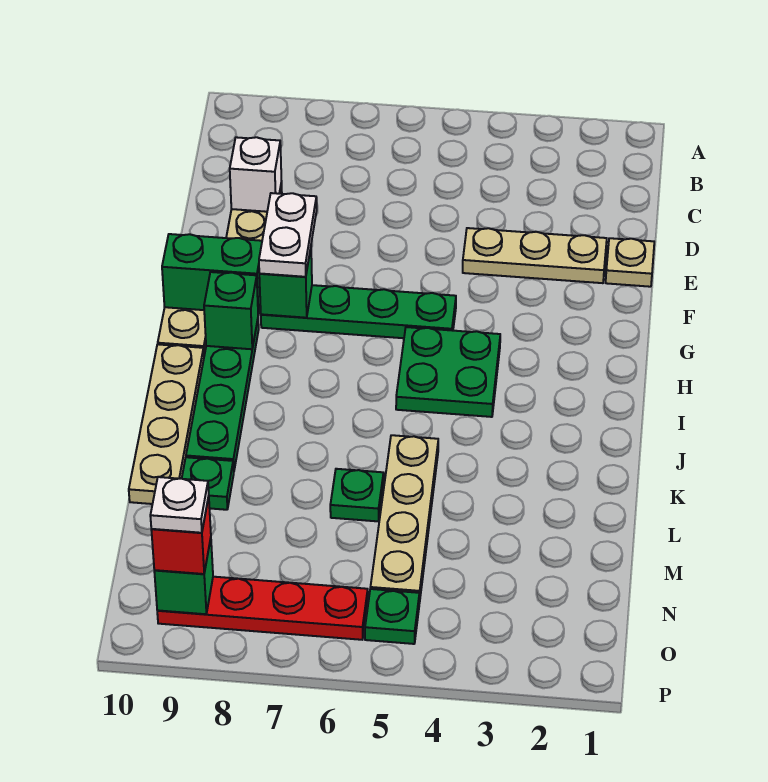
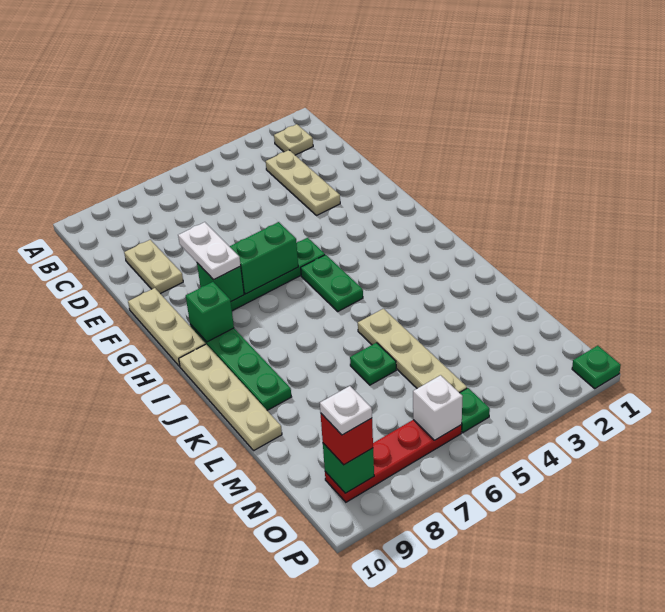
white 1x1 brick [230,137,281,212] -> white 1x1 brick moved to [413,375,463,440]
tan 1x1 plate [606,238,654,287] -> tan 1x1 plate moved to [274,124,313,155]
tan 1x3 plate [463,228,607,283] -> tan 1x3 plate turned to [266,150,340,215]
green 1x2 brick [162,234,262,314] -> green 1x2 brick moved to [229,222,298,294]
green 2x2 plate [396,327,500,417] -> green 1x2 plate [301,255,363,311]
green 1x1 plate [182,457,234,510] -> green 1x1 plate moved to [572,346,621,388]

